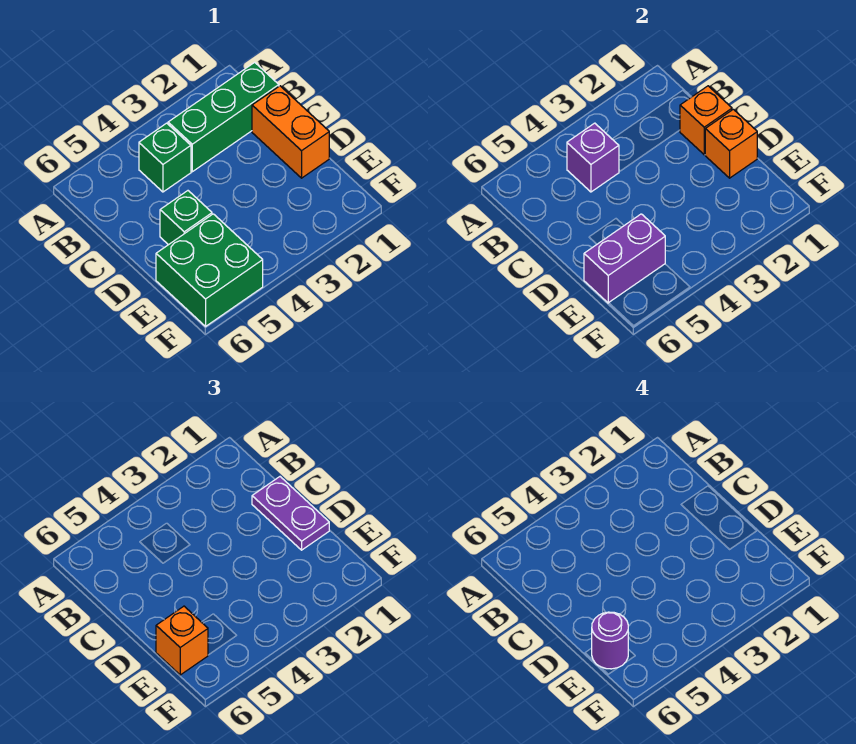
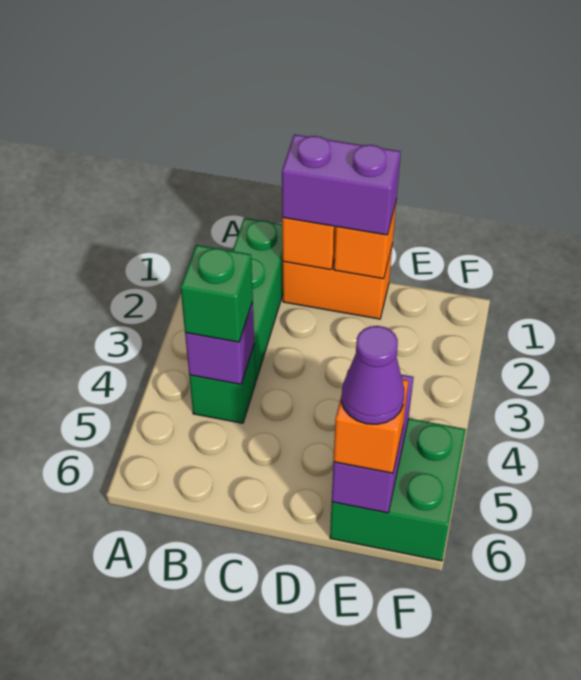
purple 1x2 plate [252,477,329,550] -> purple 1x2 brick [282,135,401,235]
green 1x1 brick [160,191,212,245] -> green 1x1 brick moved to [181,245,253,342]
purple 1x1 round brick [592,612,628,669] -> purple 1x1 cone [341,326,404,424]

